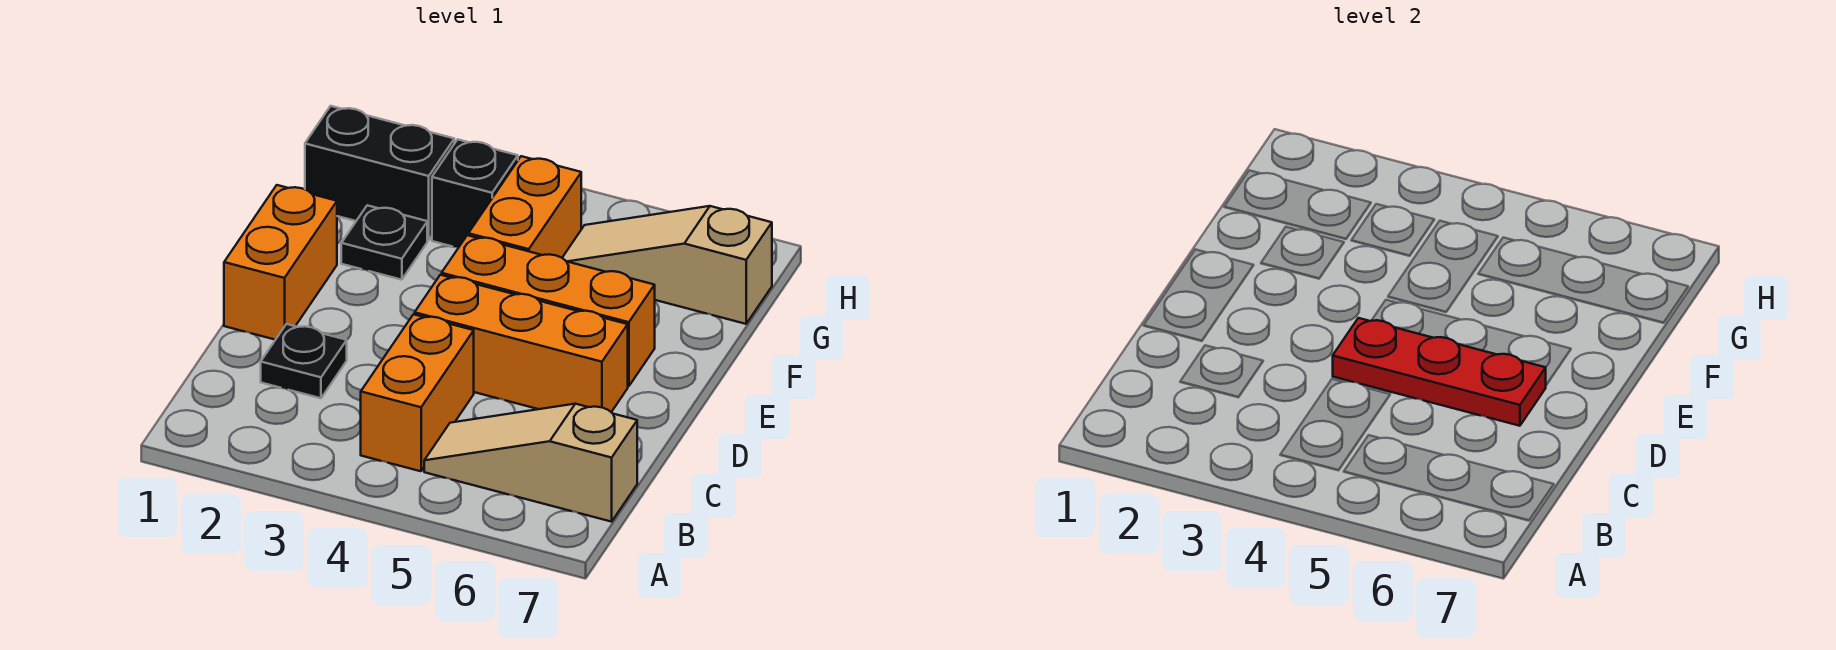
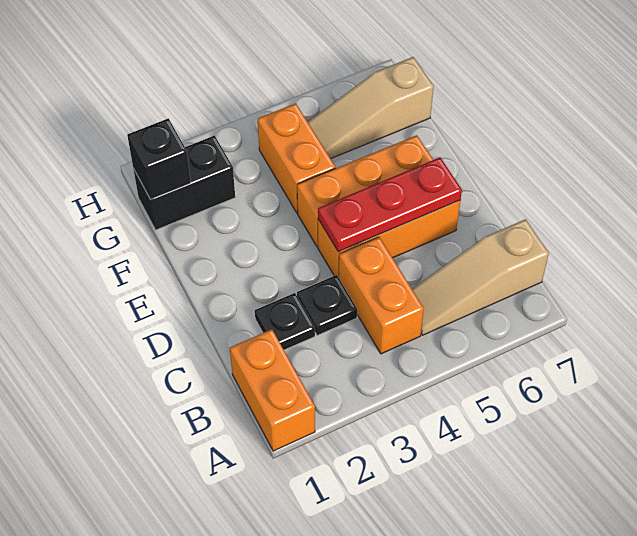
orange 1x2 brick [224,185,337,340] -> orange 1x2 brick moved to [230,329,315,451]
black 1x1 plate [341,205,427,280] -> black 1x1 plate moved to [297,275,357,335]
black 1x1 brick [432,139,518,248] -> black 1x1 brick moved to [127,118,191,200]

